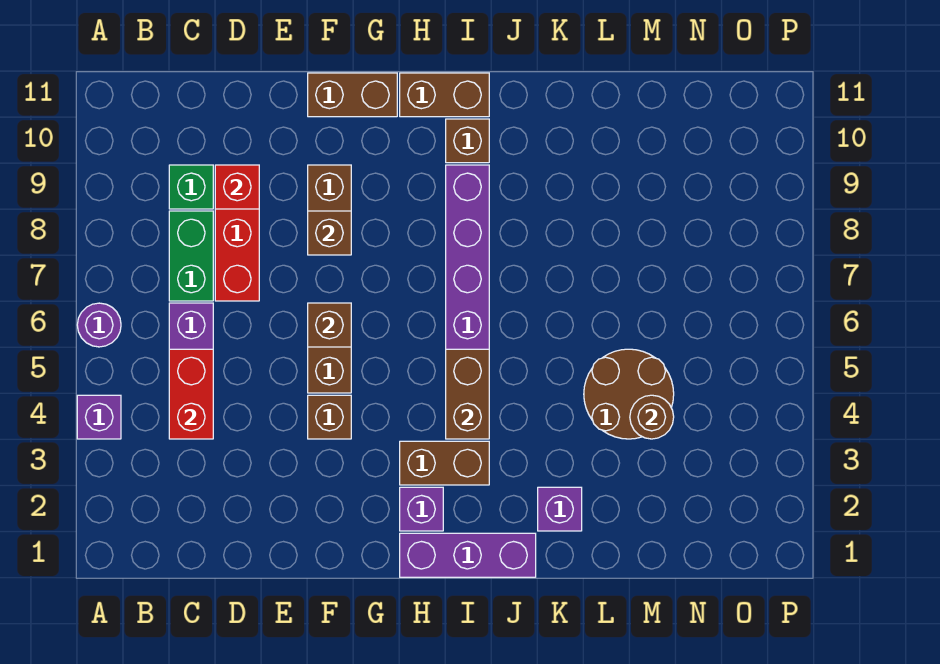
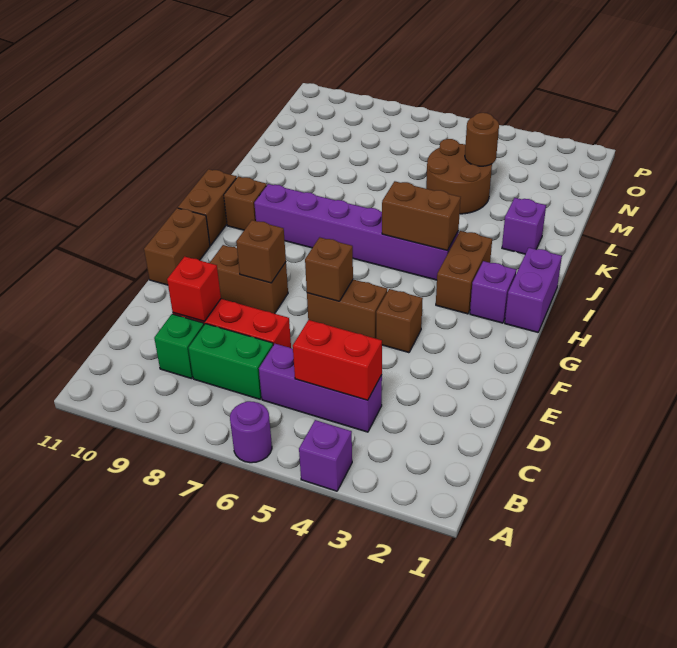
purple 1x3 brick [400,533,536,577] -> purple 1x2 brick [505,248,562,332]

